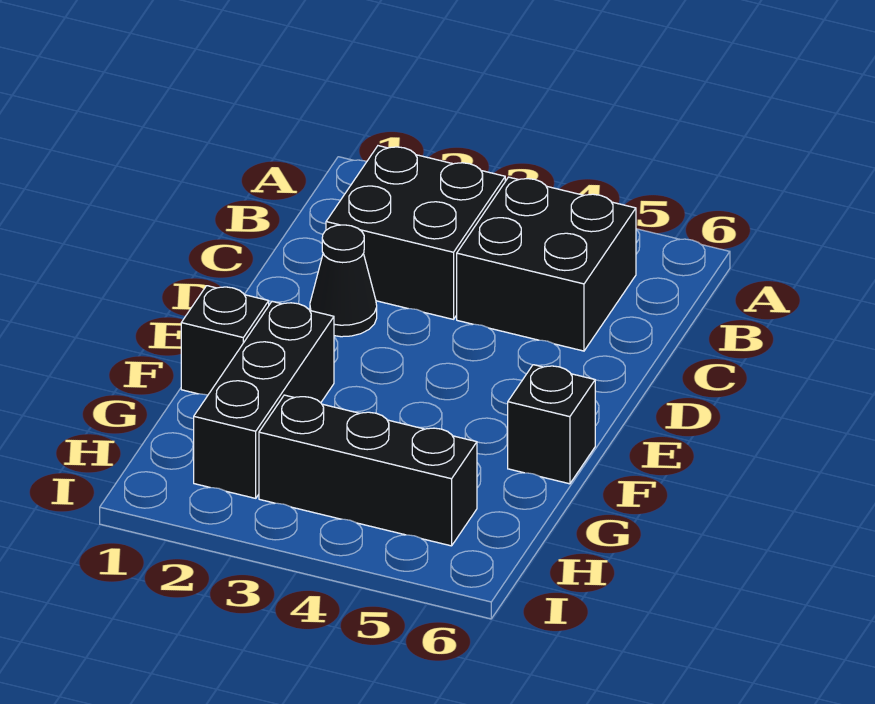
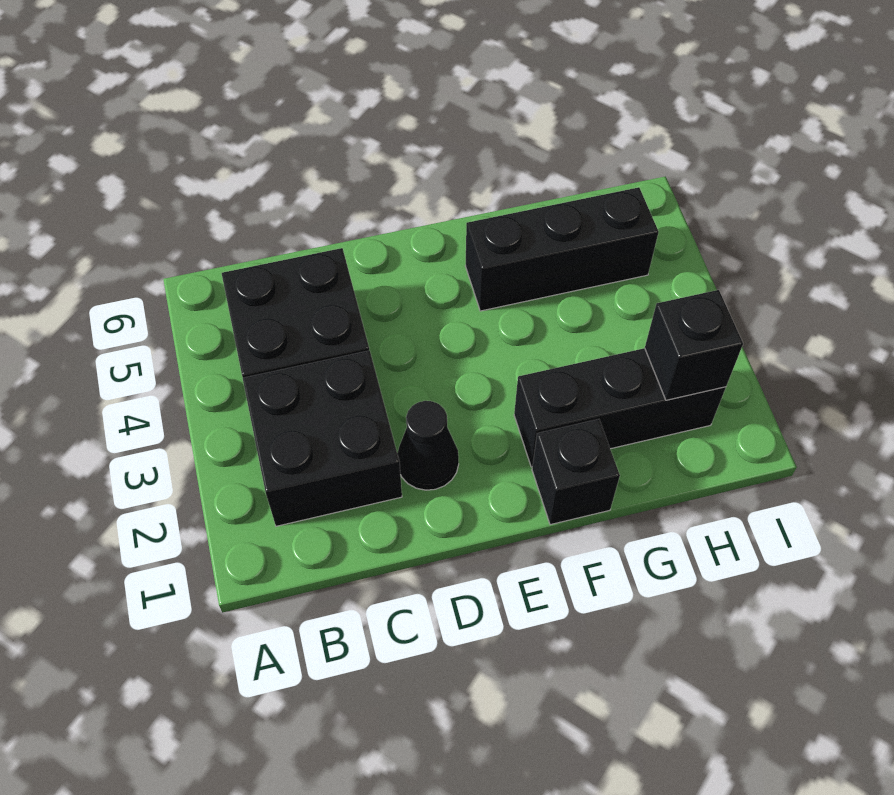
black 1x1 brick [508,365,595,484] -> black 1x1 brick moved to [645,290,743,400]
black 1x3 brick [259,395,477,546] -> black 1x3 brick turned to [465,187,659,311]

